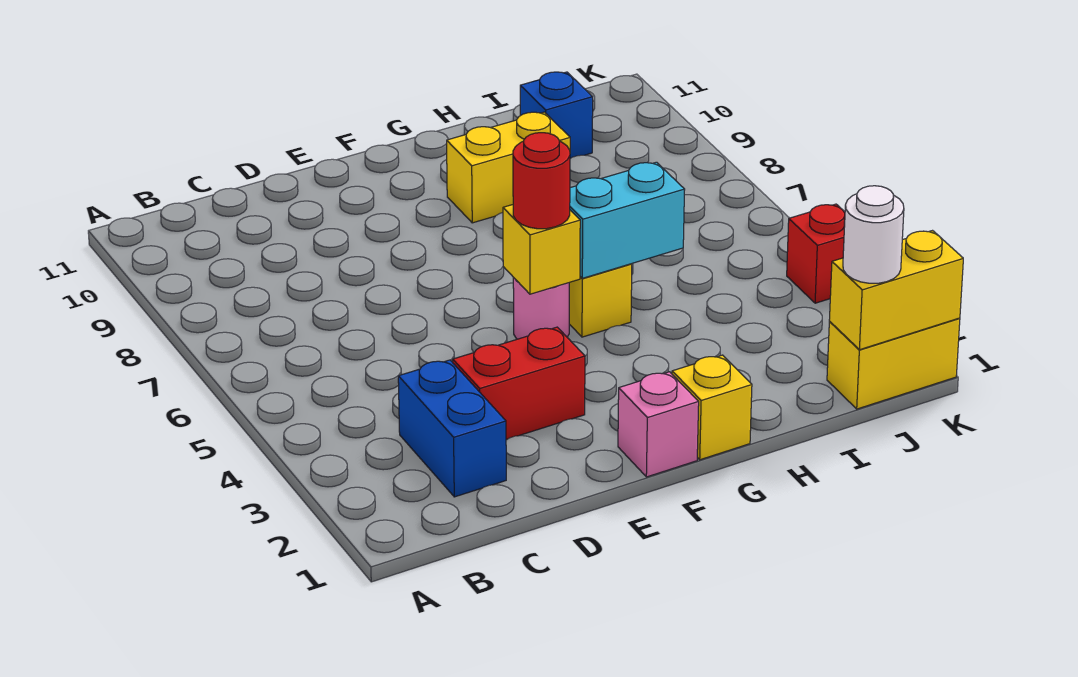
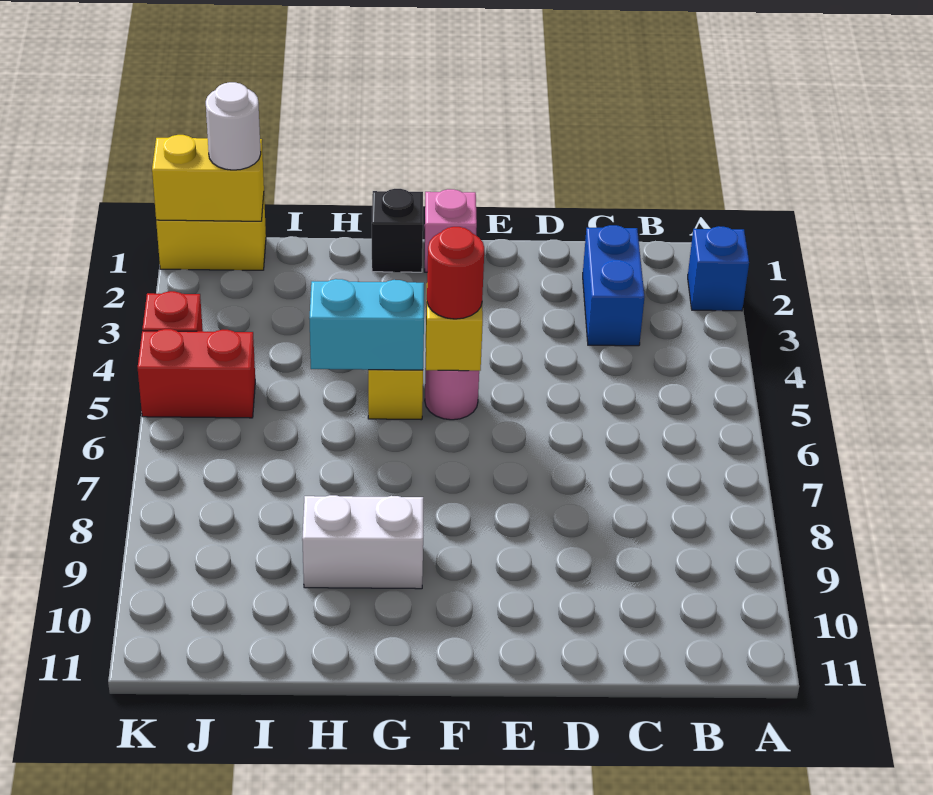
red 1x2 brick [453,327,585,440] -> red 1x2 brick moved to [138,329,255,418]
yellow 1x1 brick [672,355,752,460] -> black 1x1 brick [372,189,423,272]
yellow 1x2 brick [447,112,570,223] -> white 1x2 brick [302,495,423,589]
blue 1x1 brick [520,72,593,158] -> blue 1x1 brick moved to [688,226,749,311]

